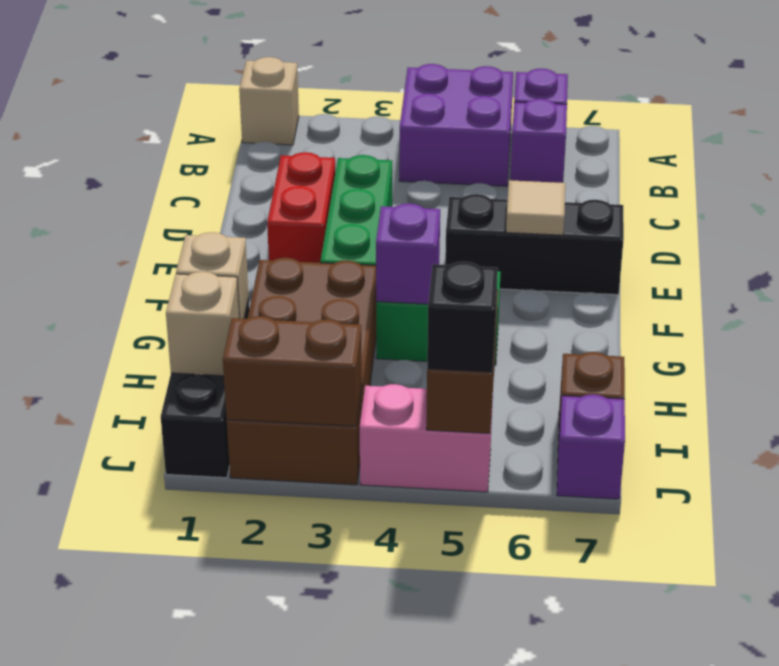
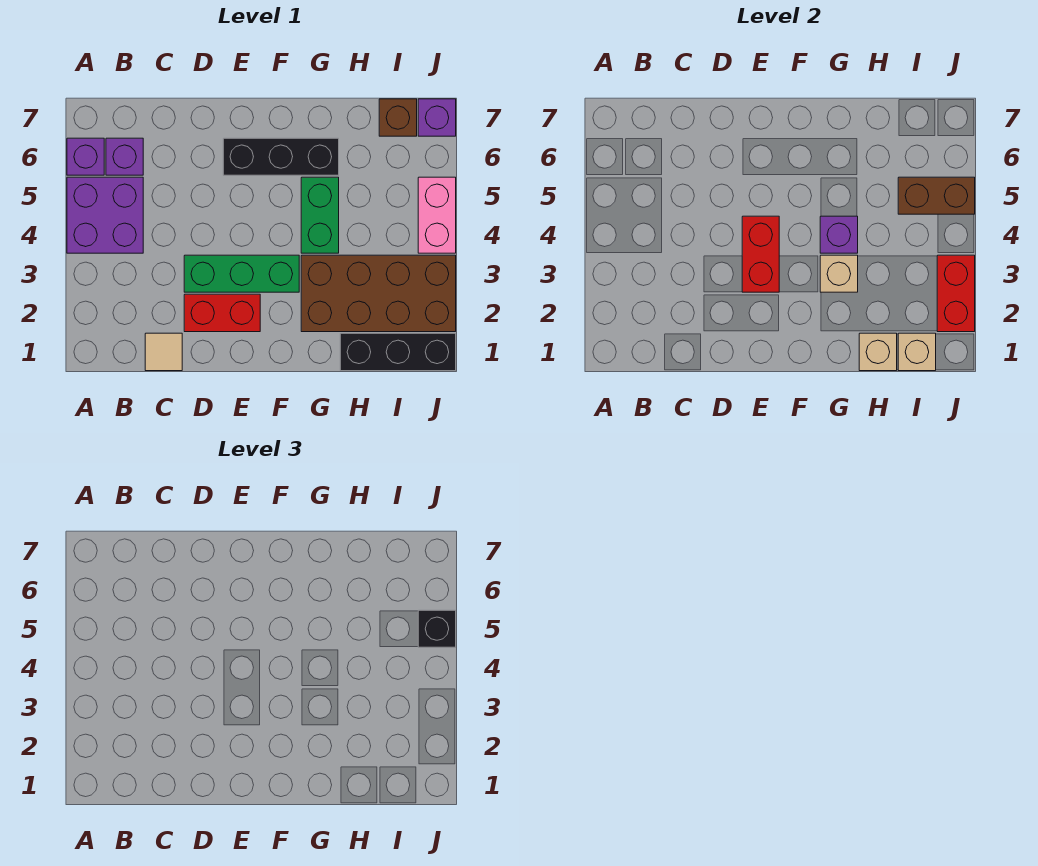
tan 1x1 brick [239,57,299,145] -> tan 1x1 brick moved to [820,255,858,292]
none -> red 1x2 brick [742,216,779,292]
black 1x3 brick [445,194,624,295] -> black 1x3 brick turned to [223,138,339,175]
tan 1x1 tile [506,180,565,235] -> tan 1x1 tile moved to [145,333,182,371]
brown 1x2 brick [223,316,362,426] -> red 1x2 brick [937,255,975,332]

